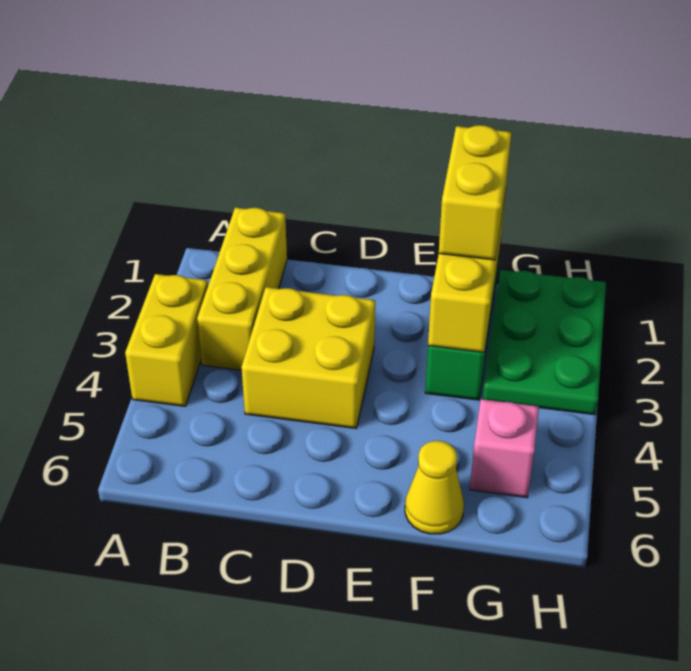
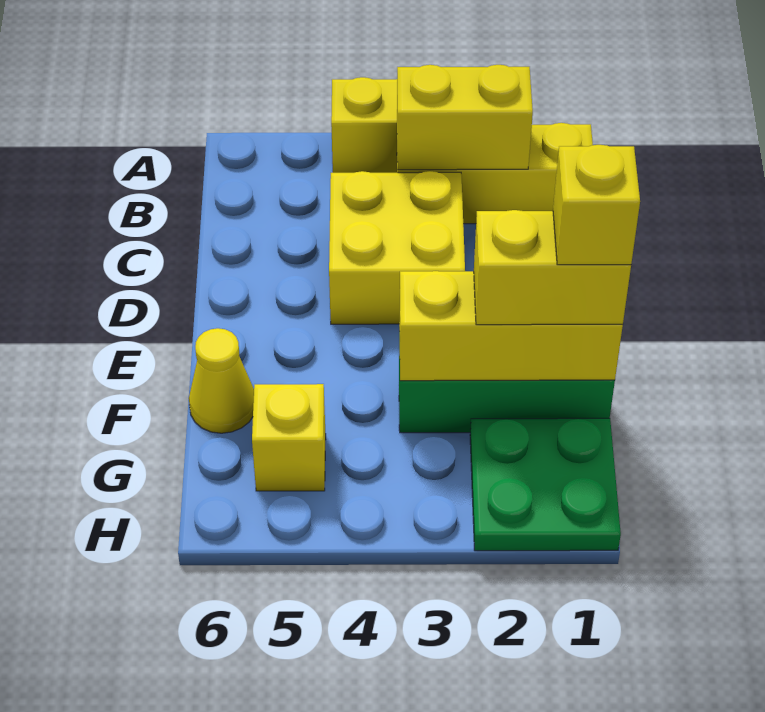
none -> yellow 1x2 brick [397,65,533,170]
none -> yellow 1x1 brick [553,145,640,265]
green 2x3 plate [483,270,606,415] -> green 2x2 plate [470,418,621,551]
pink 1x1 brick [470,399,539,497] -> yellow 1x1 brick [252,384,326,491]

